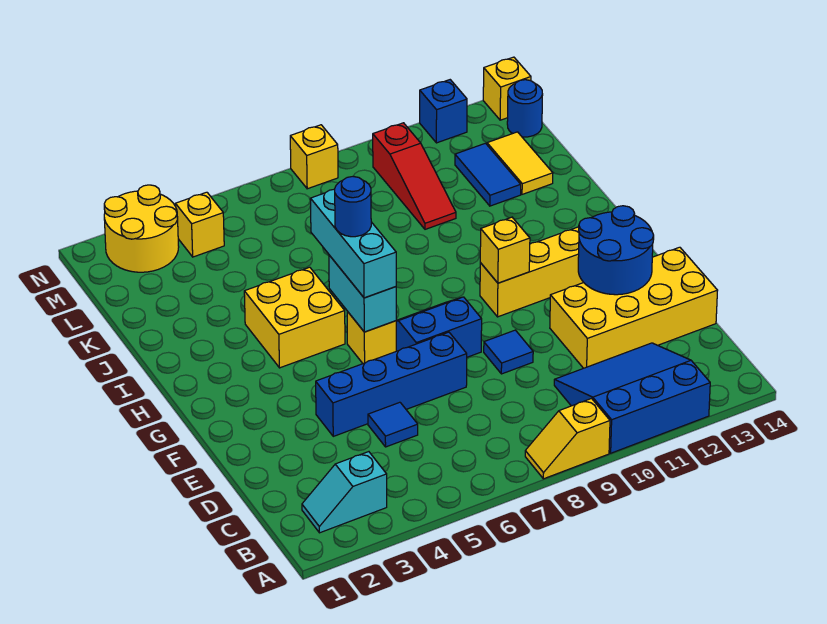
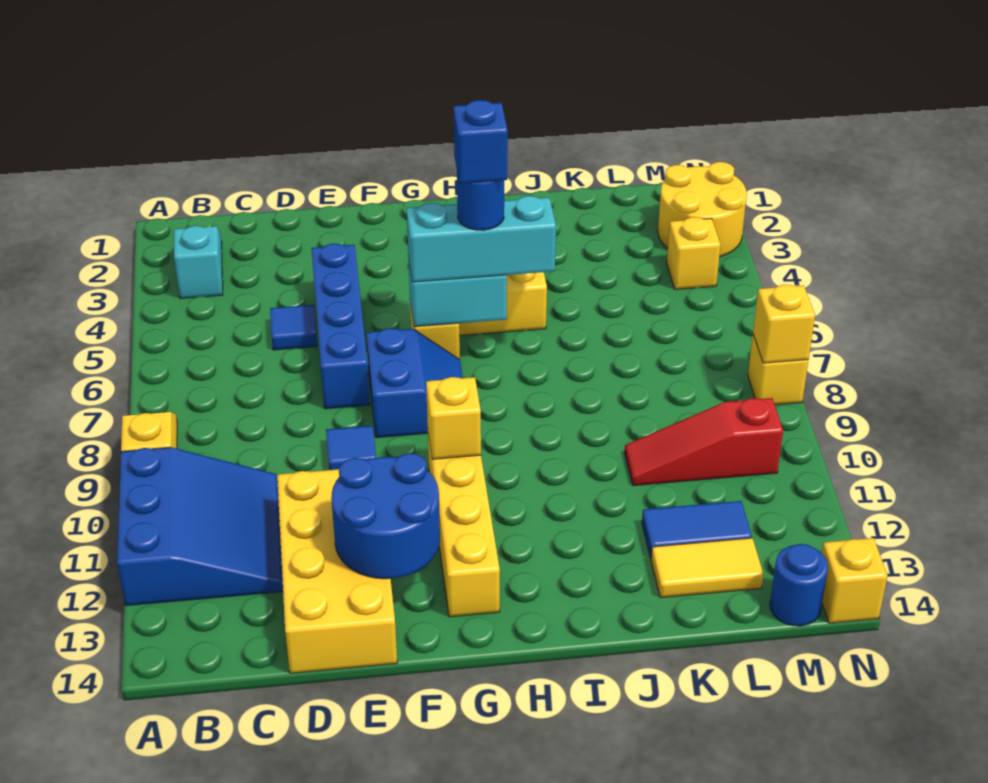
none -> yellow 1x1 brick [753,285,815,363]
blue 1x1 brick [420,80,467,143] -> blue 1x1 brick moved to [454,100,508,183]

